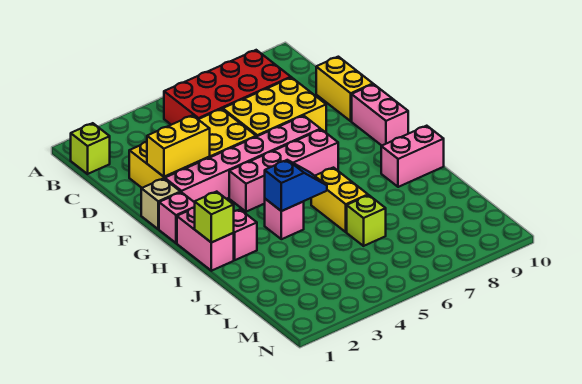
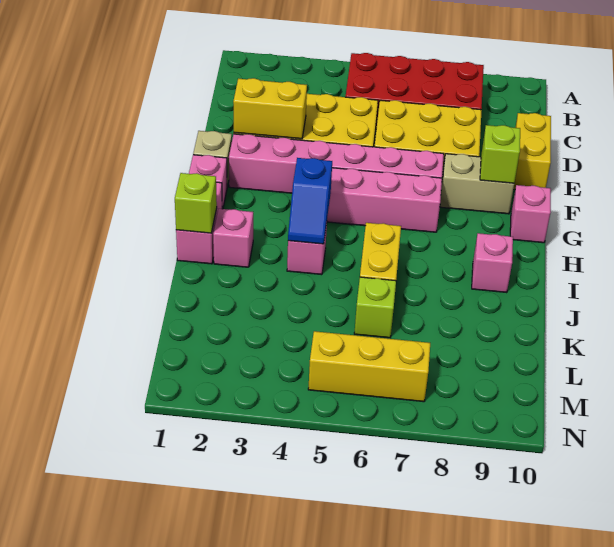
lime 1x1 brick [71,123,110,174] -> lime 1x1 brick moved to [480,125,520,183]
none -> tan 1x2 brick [440,154,514,214]
pink 1x2 brick [352,84,408,145] -> pink 1x1 brick [510,185,551,243]
blue 1x2 slope [265,160,327,211] -> blue 1x2 slope turned to [288,158,332,244]
pink 1x2 brick [381,126,444,187] -> pink 1x1 brick [472,233,513,293]
none -> yellow 1x3 brick [308,331,430,402]

